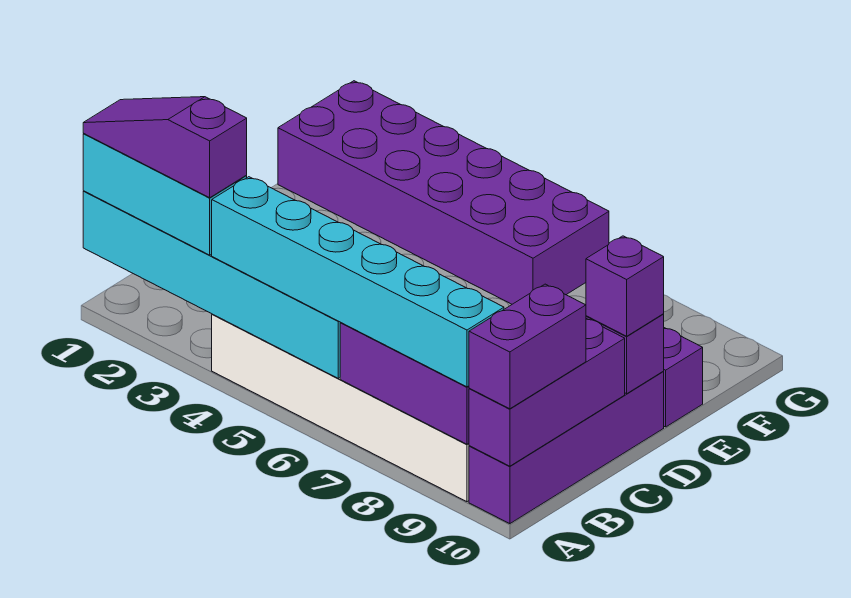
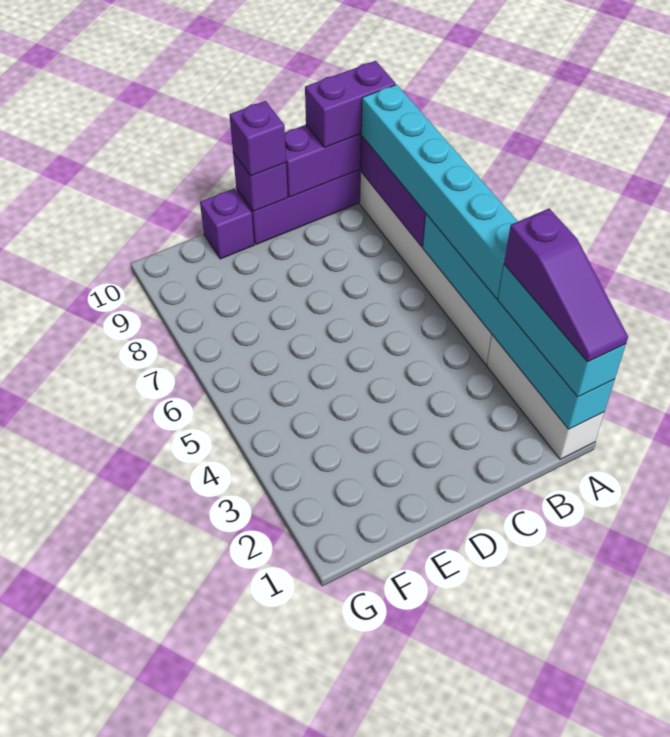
none -> white 1x3 brick [487,335,604,459]
purple 2x6 brick [278,81,609,304] -> none

